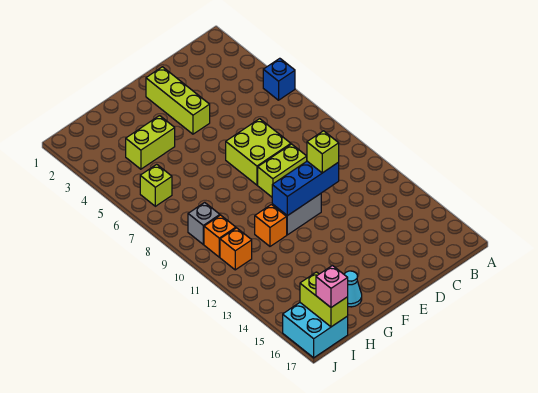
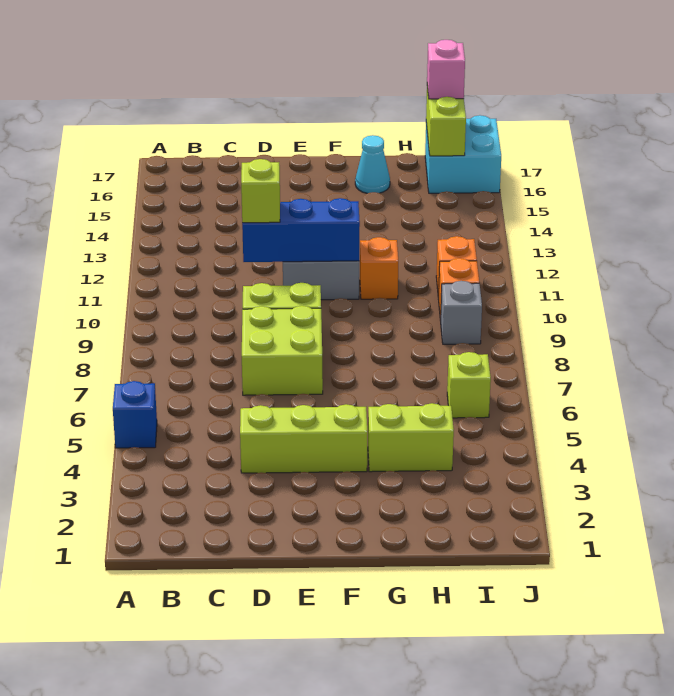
lime 1x3 brick [146,67,210,134] -> lime 1x3 brick turned to [240,404,367,473]

